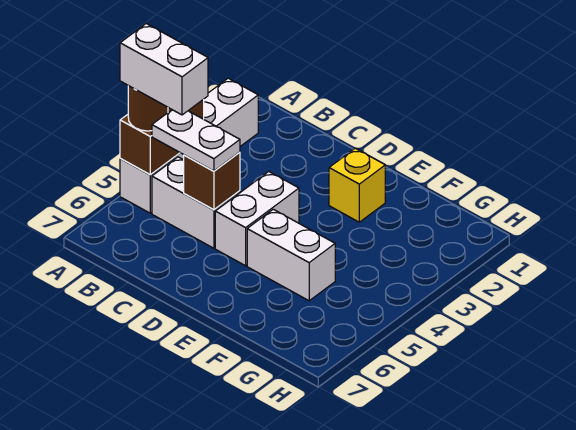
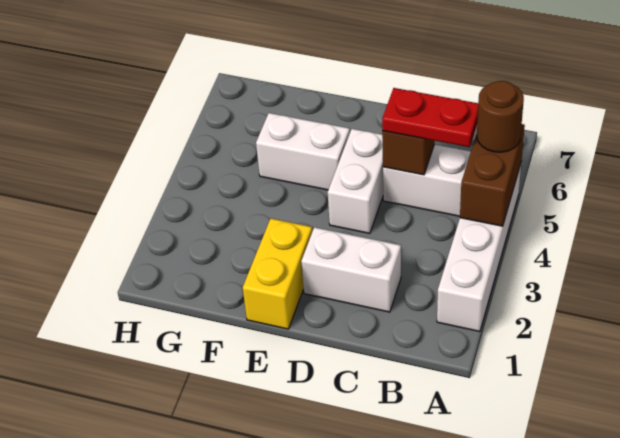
white 1x2 brick [120,24,208,115] -> white 1x2 brick moved to [301,227,401,312]
white 1x2 plate [152,110,240,171] -> red 1x2 plate [382,88,478,147]
yellow 1x1 brick [329,148,385,222] -> yellow 1x2 brick [243,219,312,329]

